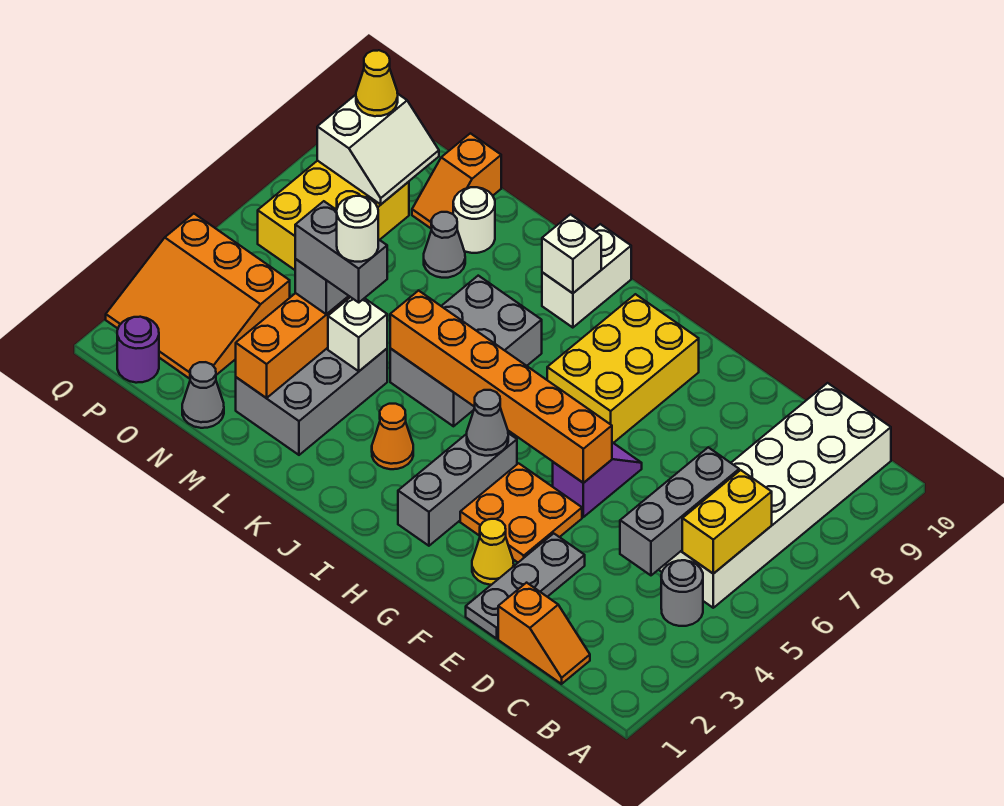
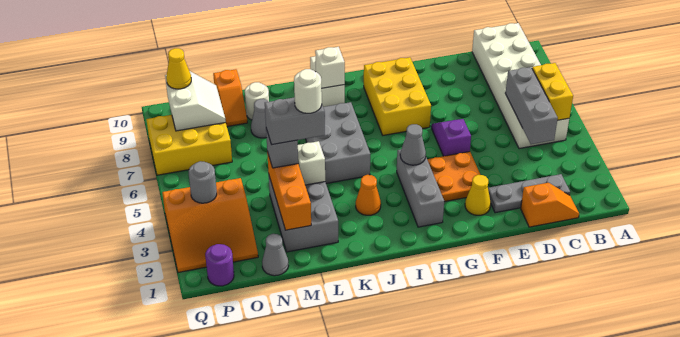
grey 1x1 round brick [661,560,703,626] -> grey 1x1 round brick moved to [189,161,217,203]
grey 1x3 plate [466,533,585,639] -> grey 1x3 plate turned to [488,174,570,213]
orange 1x6 brick [390,290,612,483] -> none
yellow 2x3 brick [258,161,409,270] -> yellow 2x3 brick turned to [146,115,232,175]

